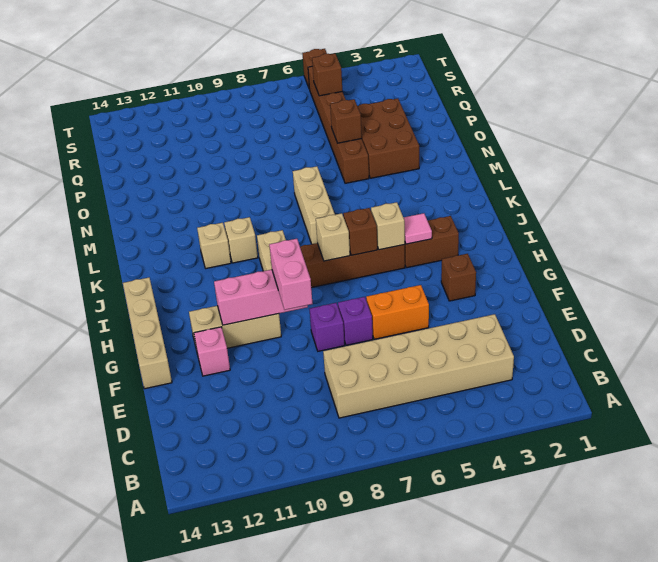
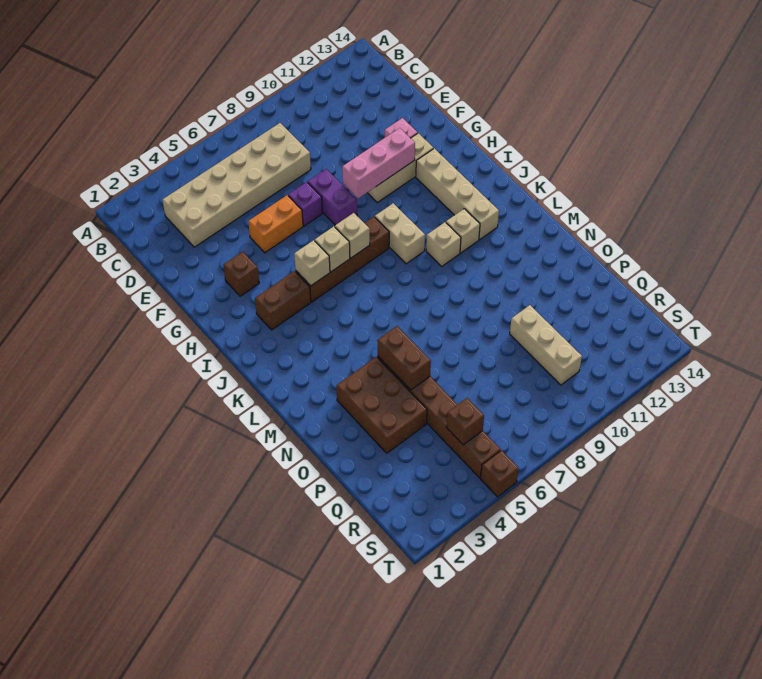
purple 1x1 brick [310,303,345,351] -> purple 1x2 brick [308,169,357,225]
pink 1x2 brick [269,239,313,310] -> none
tan 1x4 brick [123,278,172,389] -> tan 1x4 brick moved to [416,148,499,239]
pink 1x1 tile [404,213,432,244] -> none
brown 1x1 brick [343,208,377,255] -> tan 1x1 brick [315,227,350,272]
tan 1x3 brick [293,166,335,244] -> tan 1x3 brick moved to [510,305,582,385]
brown 1x1 brick [330,99,362,143] -> brown 1x2 brick [377,326,431,390]

